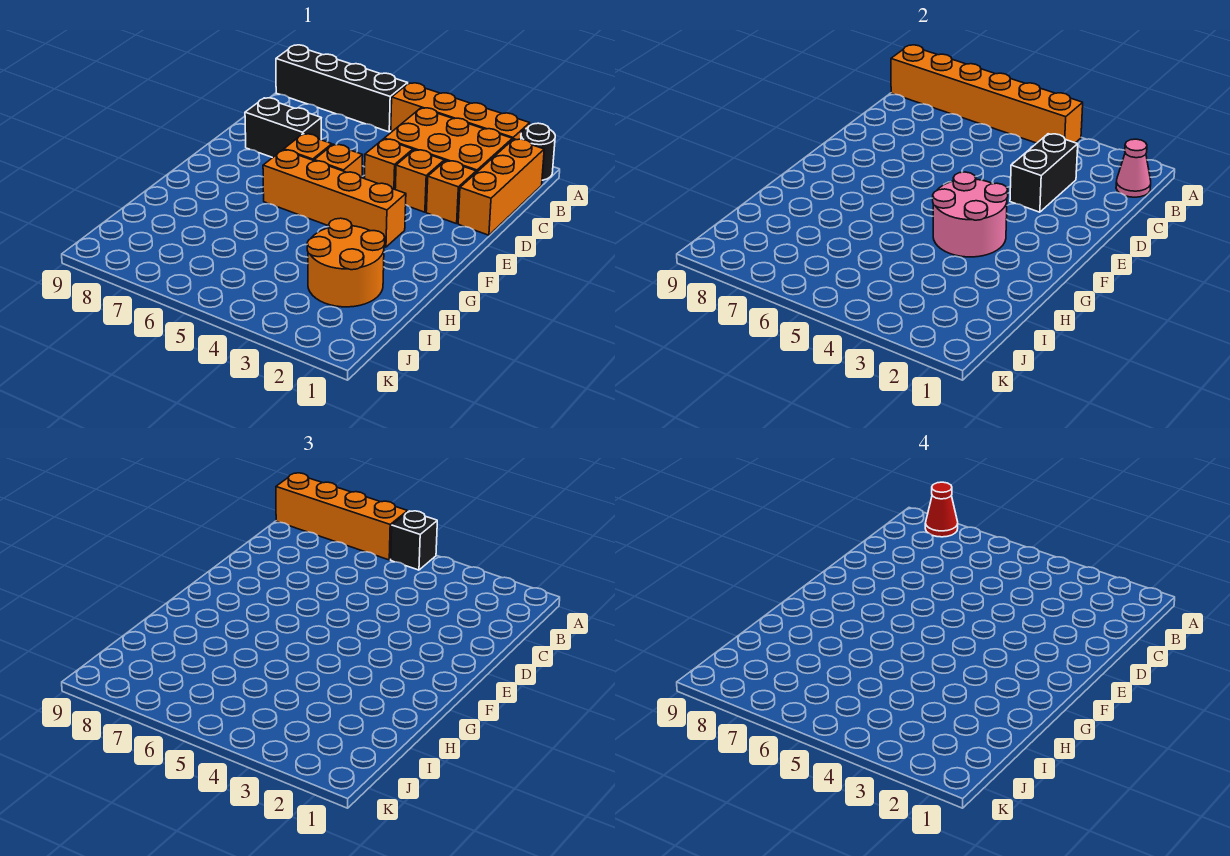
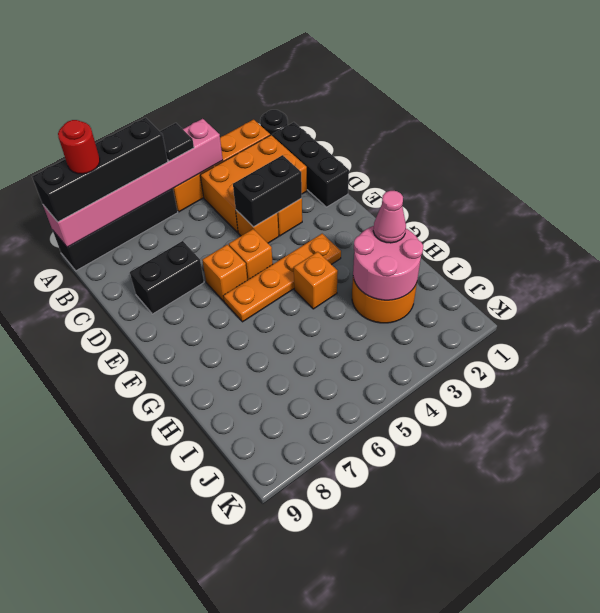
orange 1x6 brick [891,45,1083,143] -> pink 1x6 brick [43,119,223,247]
black 1x1 brick [391,511,437,570] -> black 1x1 tile [160,123,194,161]
orange 1x4 brick [276,473,408,560] -> black 1x4 brick [32,118,168,222]
red 1x1 cone [925,482,958,537] -> red 1x1 round brick [58,120,100,174]
orange 1x3 brick [458,139,544,235] -> black 1x3 brick [272,122,349,207]
pink 1x1 cone [1116,139,1151,197] -> pink 1x1 cone moved to [373,191,406,243]
black 1x2 brick [1010,134,1078,212] -> black 1x2 brick turned to [233,155,302,227]
orange 1x1 brick [426,161,476,224] -> orange 1x1 brick moved to [294,252,338,309]
orange 1x4 brick [263,150,406,247] -> orange 1x4 plate [224,234,341,322]
pink 2x2 round brick [933,172,1008,257] -> pink 2x2 round brick moved to [353,226,423,300]

